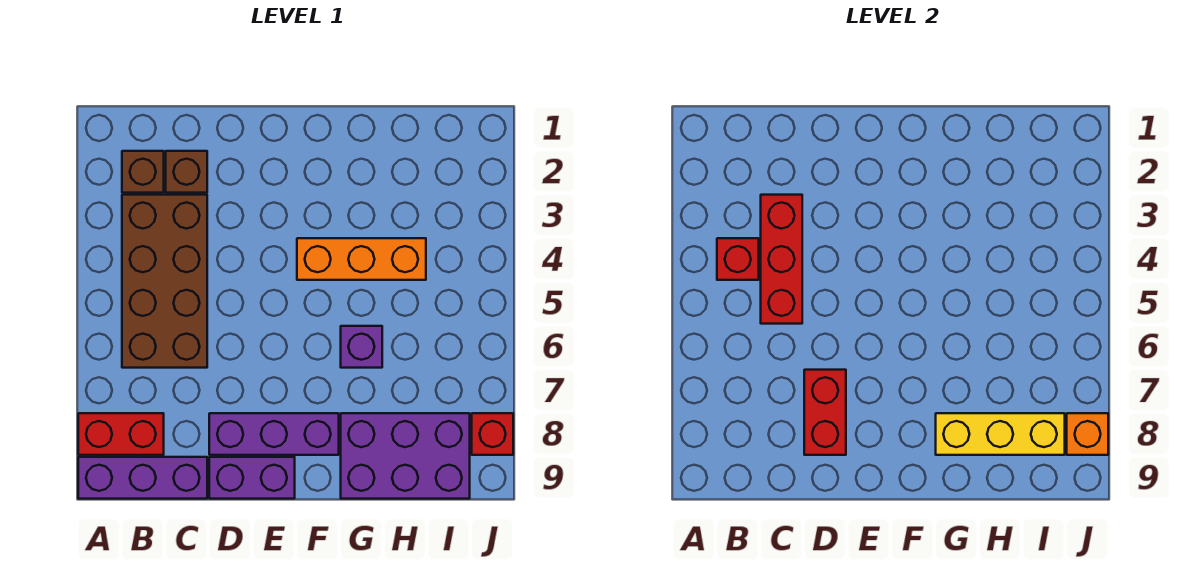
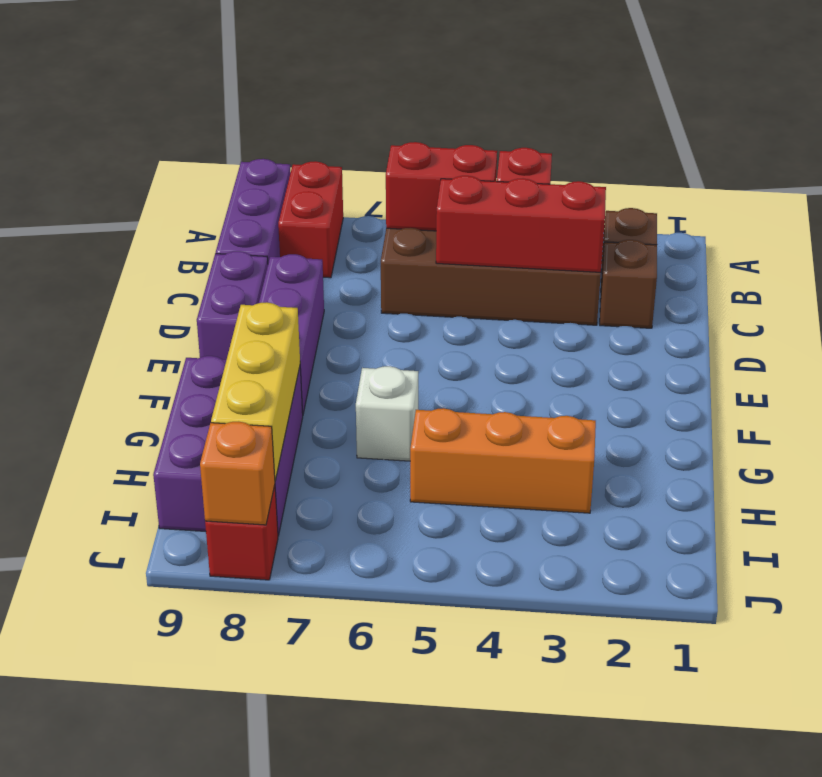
red 1x2 brick [804,370,846,455] -> red 1x2 brick moved to [386,142,497,231]
orange 1x3 brick [297,238,426,280] -> orange 1x3 brick turned to [410,408,596,513]
purple 1x1 brick [341,326,382,368] -> white 1x1 brick [356,366,418,461]

